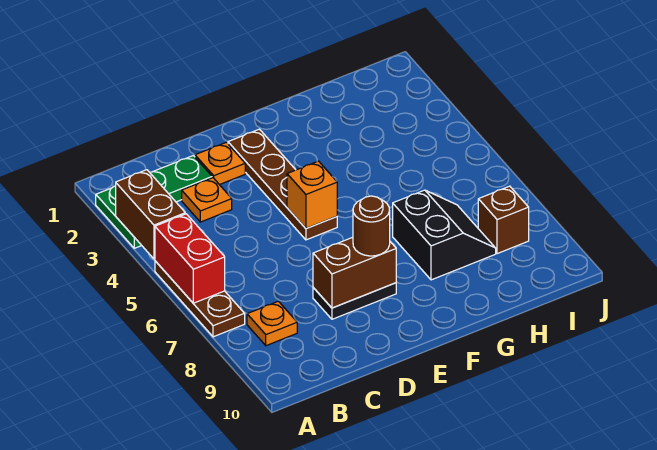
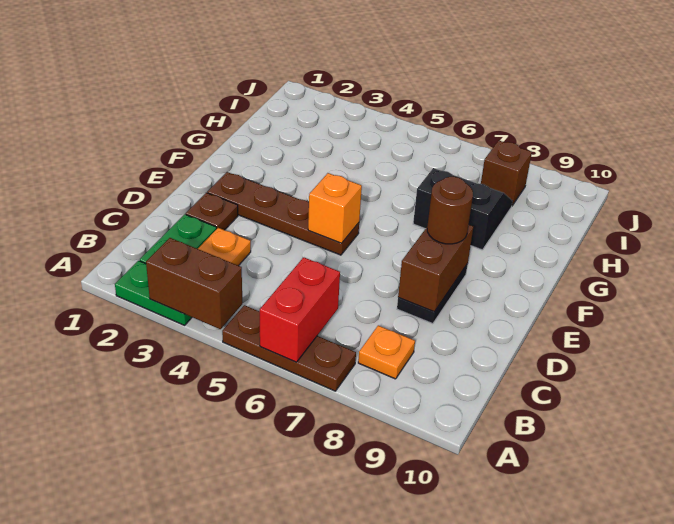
red 1x2 brick [155,214,225,303] -> red 1x2 brick turned to [260,257,340,362]
orange 1x1 plate [195,142,245,185] -> brown 1x1 plate [186,193,238,230]

